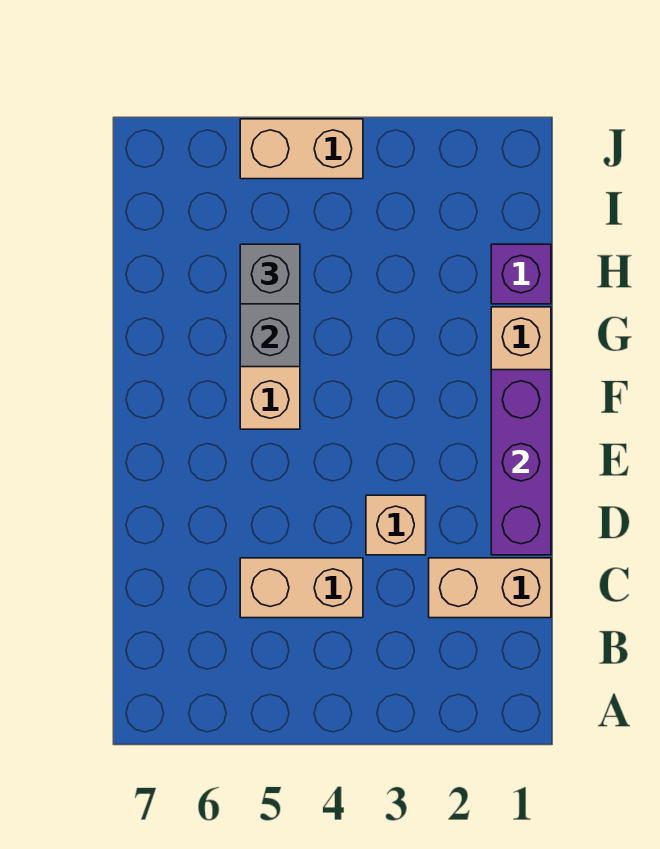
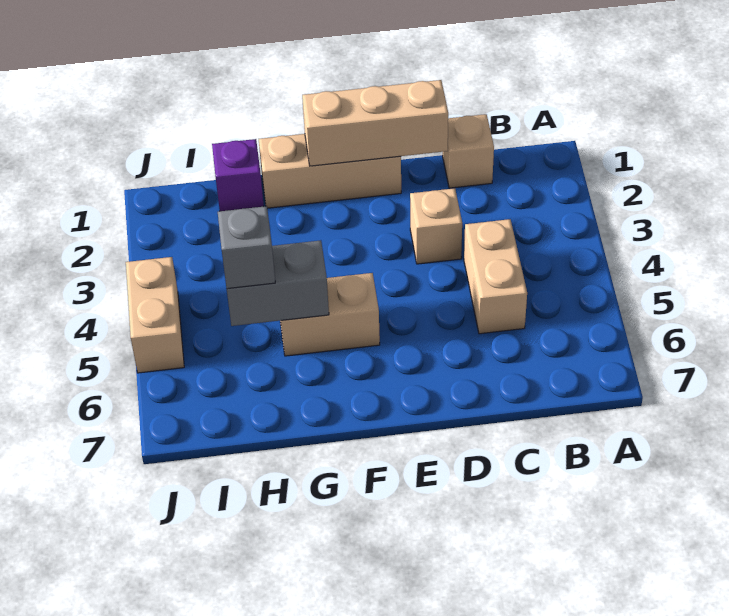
tan 1x2 brick [429,558,551,618] -> tan 1x1 brick [443,114,494,188]
purple 1x3 brick [491,370,551,555] -> tan 1x3 brick [302,80,448,166]

